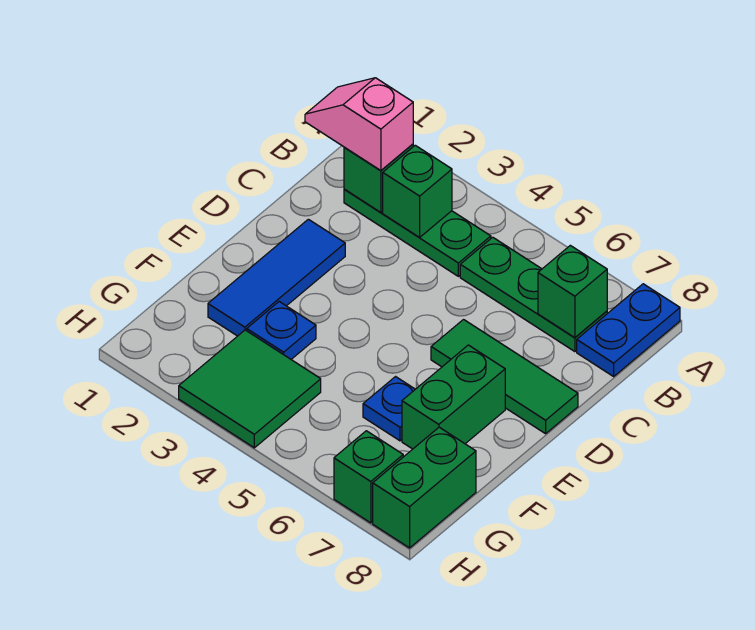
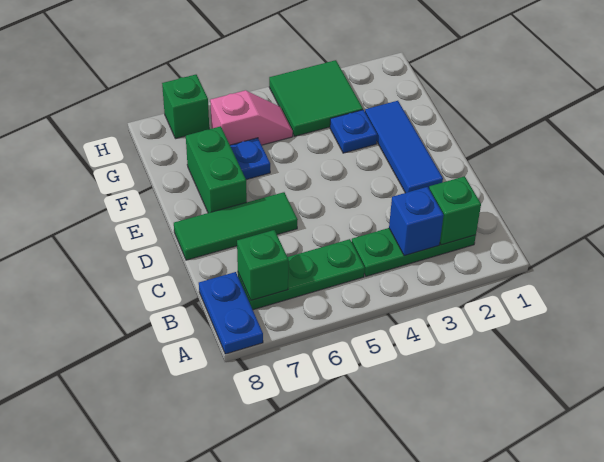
pink 1x2 slope [305,78,413,171] -> pink 1x2 slope moved to [210,90,293,145]
green 1x1 brick [383,145,452,238] -> blue 1x1 brick [389,187,444,256]
green 1x2 brick [373,427,476,548] -> none

